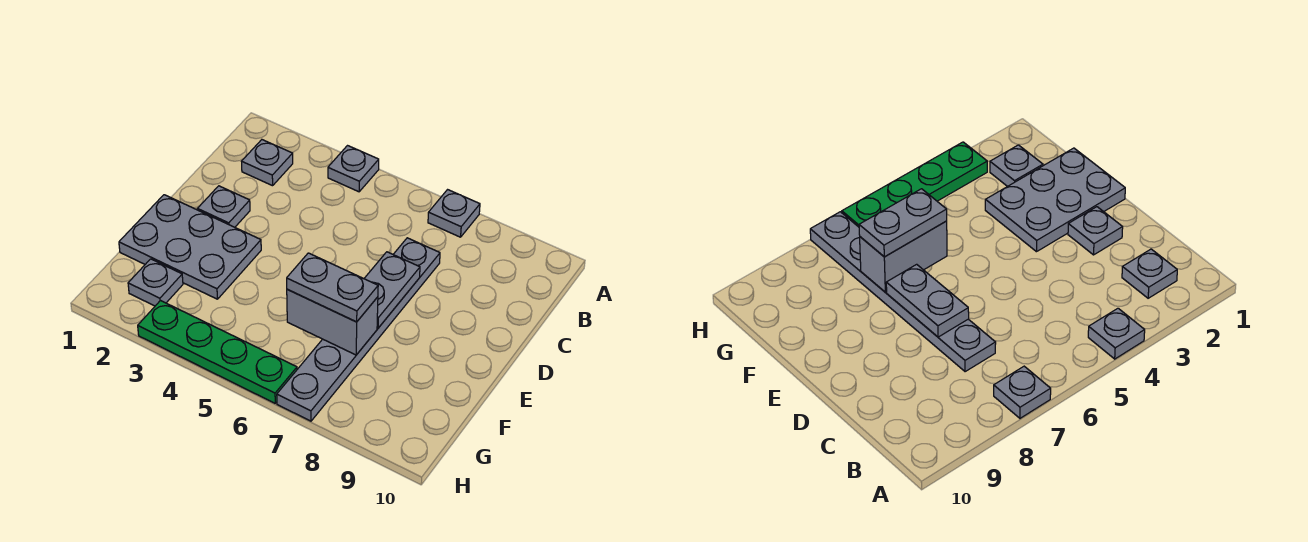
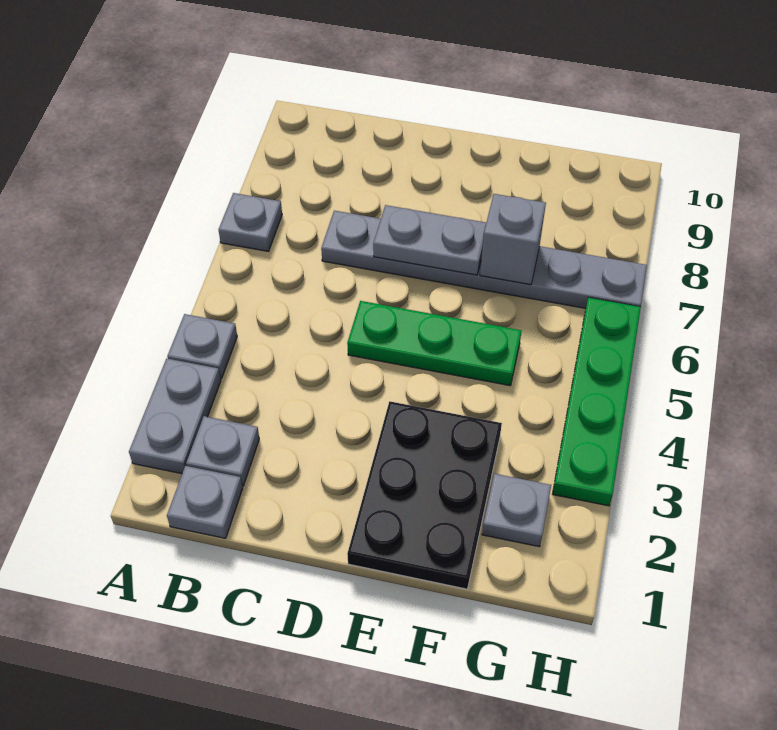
grey 1x1 plate [198,186,250,227] -> grey 1x1 plate moved to [167,466,243,538]
none -> green 1x3 plate [347,301,521,386]
grey 2x3 plate [119,195,261,299] -> black 2x3 plate [347,401,502,589]
grey 1x2 brick [287,289,378,355] -> grey 1x1 brick [480,194,546,285]
grey 1x2 plate [287,253,378,322] -> grey 1x2 plate moved to [129,359,221,474]

